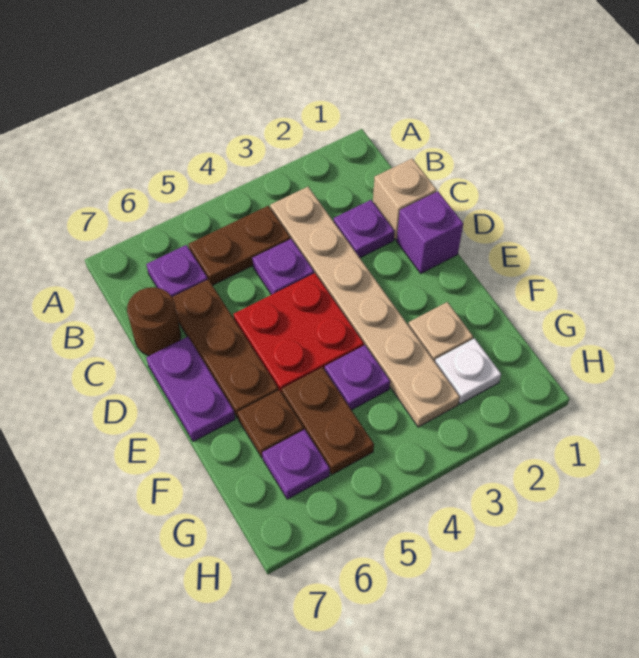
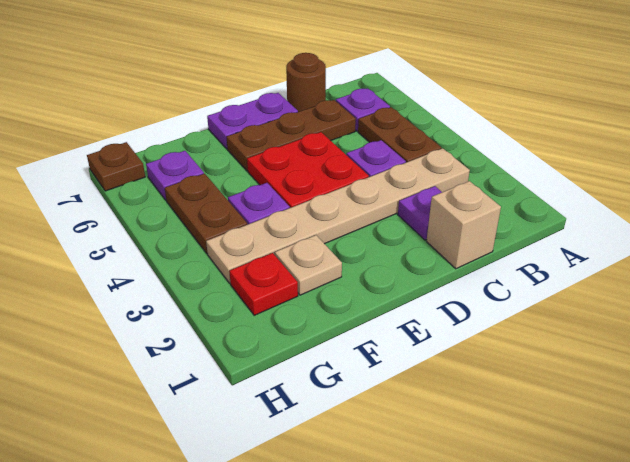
purple 1x1 brick [397,191,463,273] -> none
brown 1x2 plate [282,367,374,474] -> brown 1x2 plate turned to [165,174,247,253]
brown 1x1 plate [238,390,304,458] -> brown 1x1 plate moved to [87,142,145,191]
white 1x1 plate [435,338,501,404] -> red 1x1 plate [229,253,298,315]

